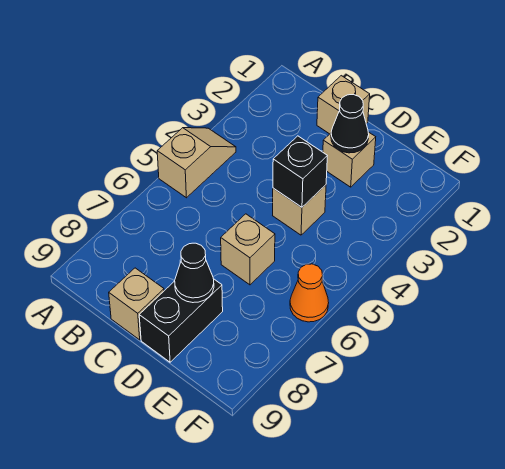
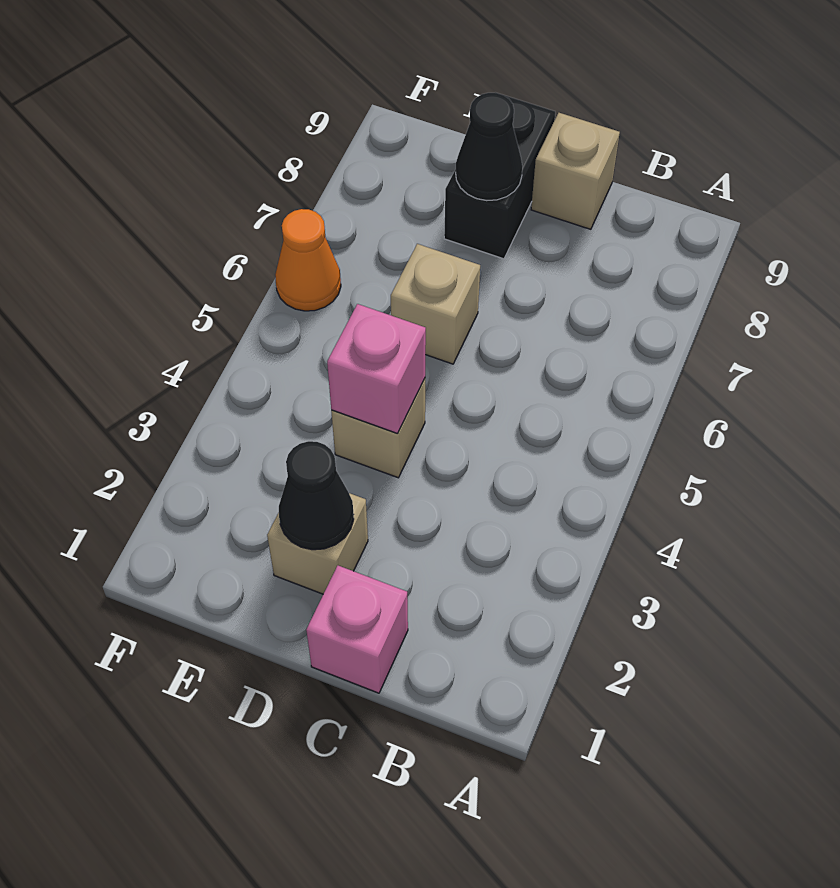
tan 1x2 slope [157,128,236,198] -> none
tan 1x1 brick [317,76,370,134] -> pink 1x1 brick [306,566,408,693]
black 1x1 brick [273,136,327,207] -> pink 1x1 brick [327,304,426,434]

